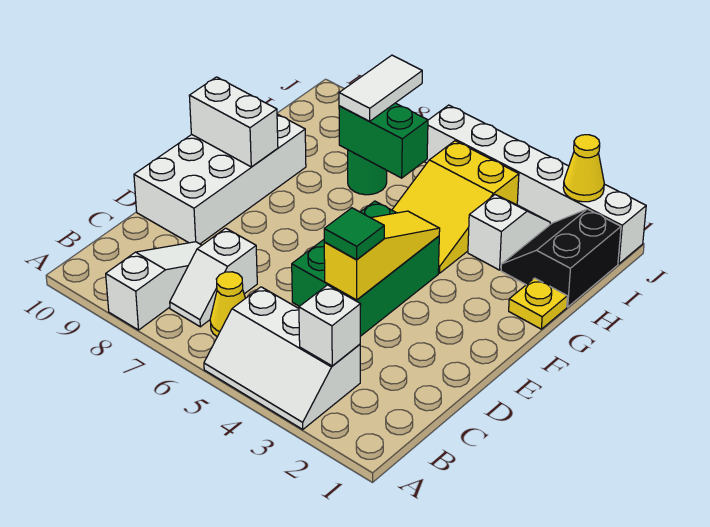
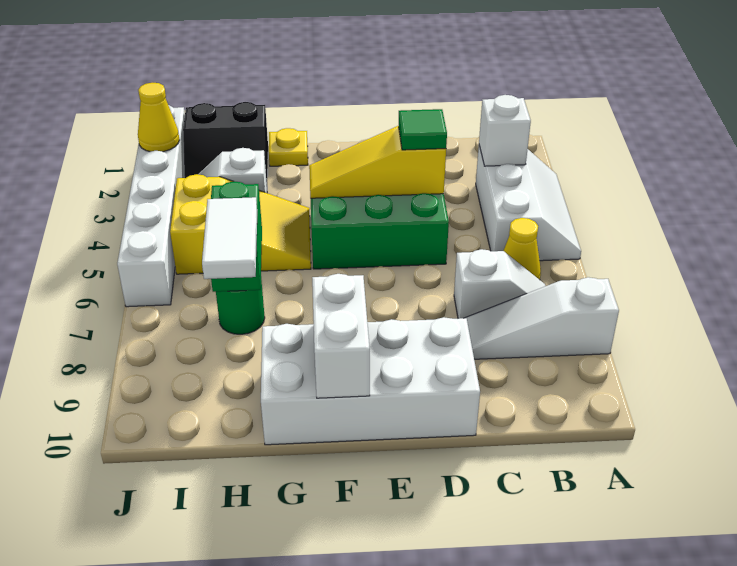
white 1x2 tile [339,55,422,121] -> white 1x2 tile turned to [202,197,257,279]

